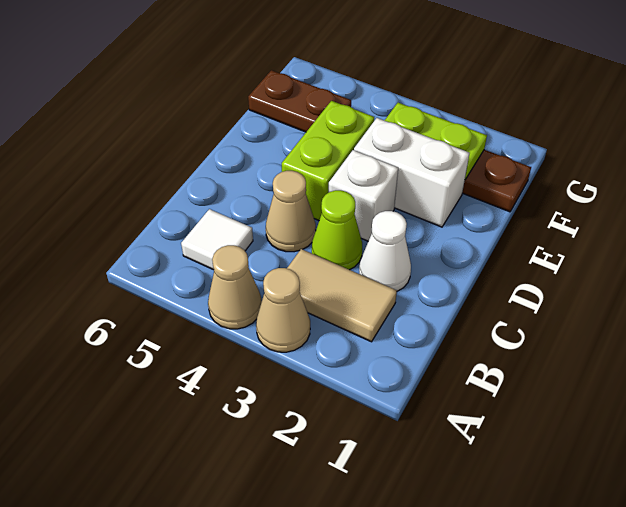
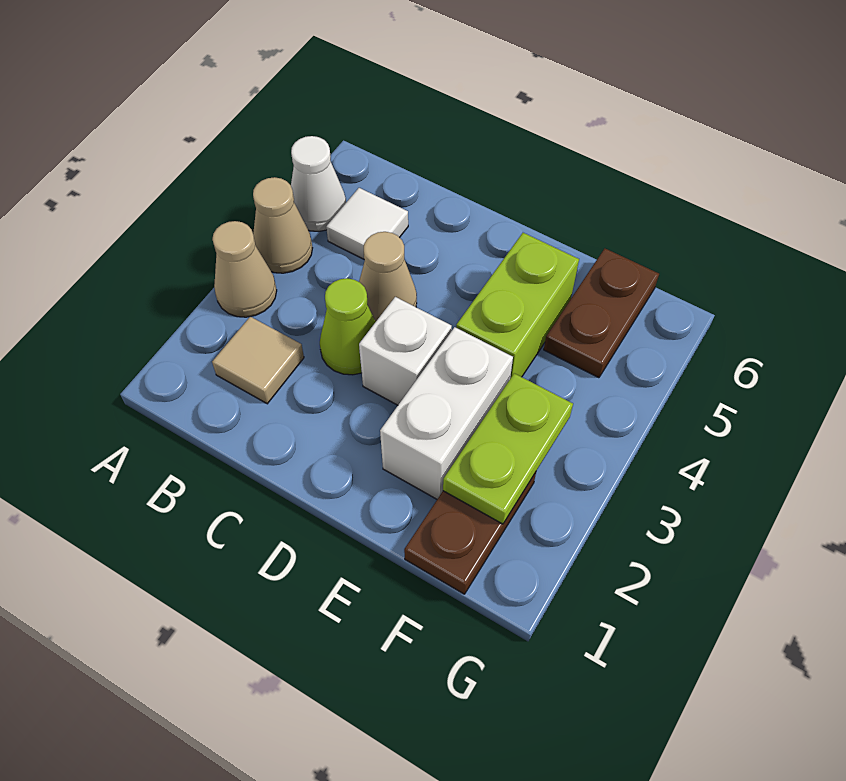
tan 1x2 tile [287,249,397,342] -> tan 1x1 tile [212,317,304,404]
white 1x1 cone [359,211,411,291] -> white 1x1 cone moved to [291,136,346,231]
lime 1x2 brick [282,101,374,220] -> lime 1x2 brick turned to [456,233,579,378]

